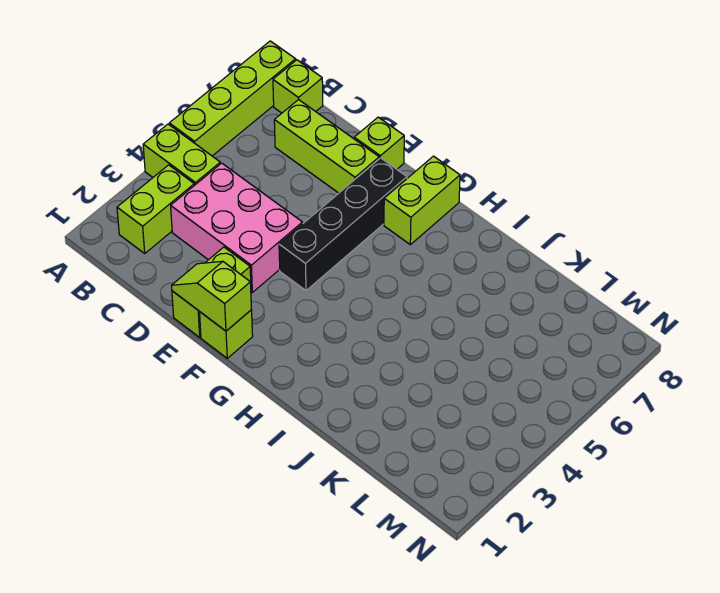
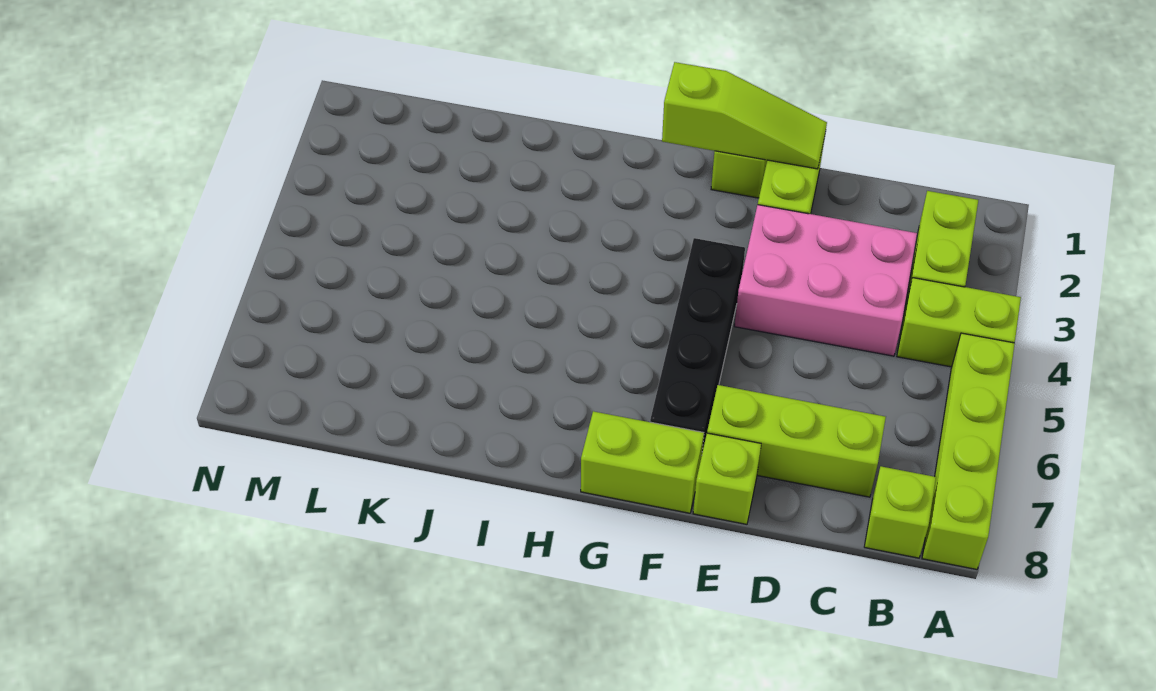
lime 1x2 slope [172,261,251,331] -> lime 1x3 slope [662,62,827,169]
lime 1x2 brick [384,156,460,245] -> lime 1x2 brick turned to [581,411,704,513]

